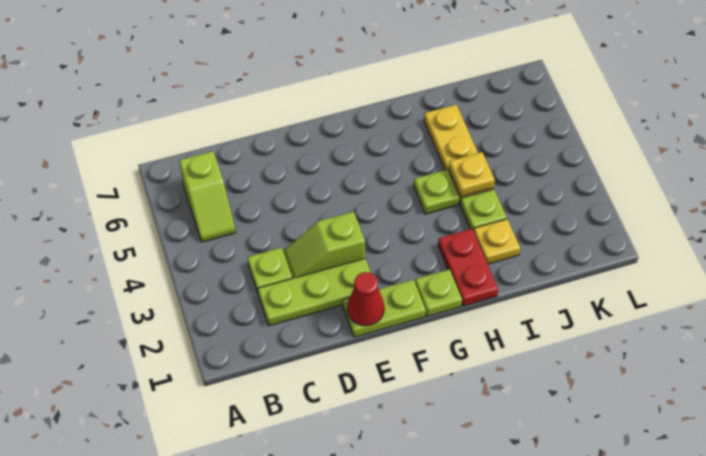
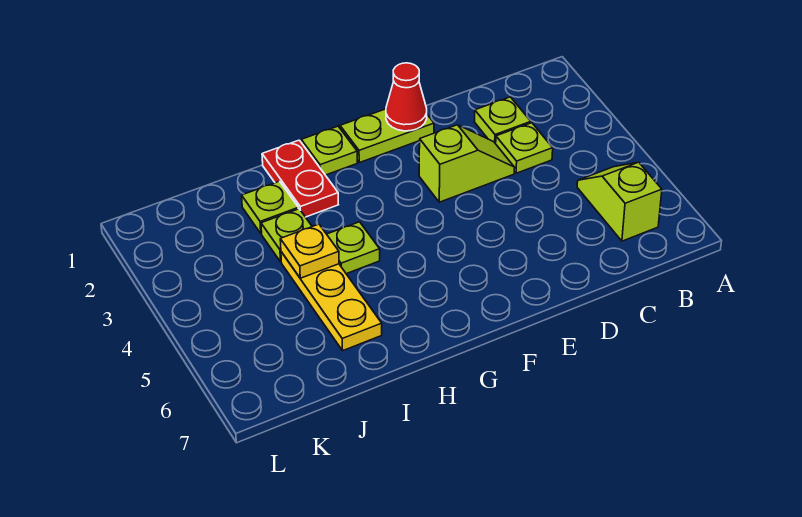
lime 1x3 plate [258,259,371,326] -> lime 1x1 plate [474,97,531,144]
yellow 1x1 plate [474,219,520,264] -> lime 1x1 plate [242,181,298,234]

